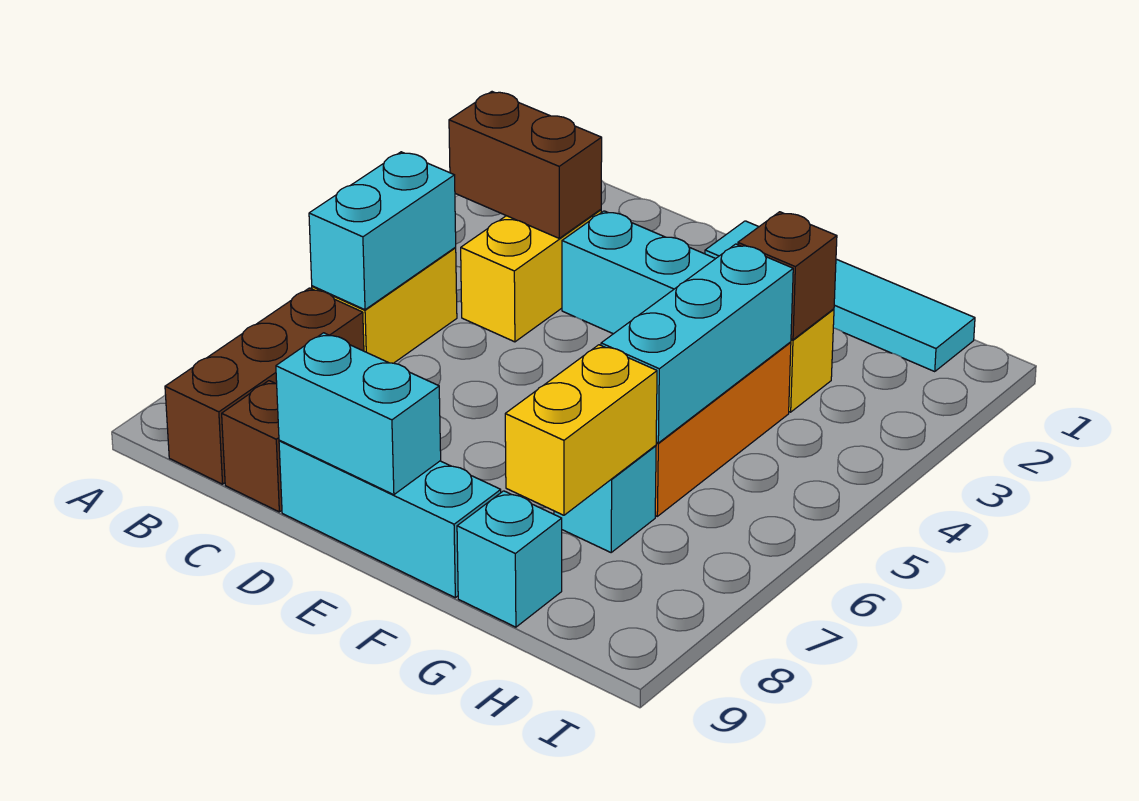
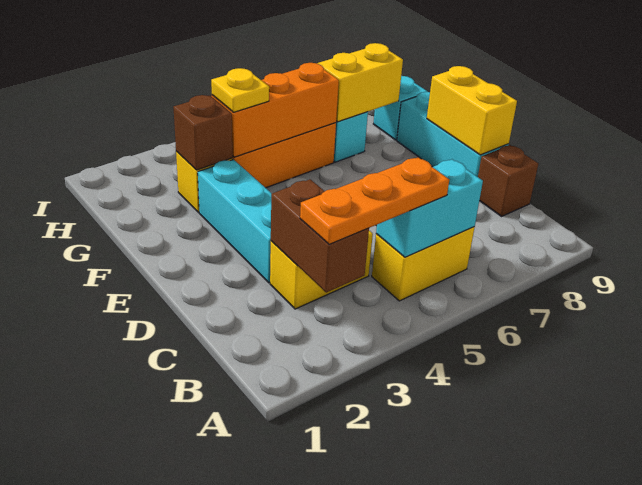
none -> orange 1x3 plate [300,157,449,244]
brown 1x3 brick [165,288,364,484] -> none
cyan 1x2 brick [276,333,441,495] -> yellow 1x2 brick [427,66,517,155]
cyan 1x4 tile [705,221,975,371] -> none
cyan 1x3 brick [601,244,793,443] -> orange 1x3 brick [212,63,339,157]
none -> yellow 1x1 plate [211,68,269,112]

